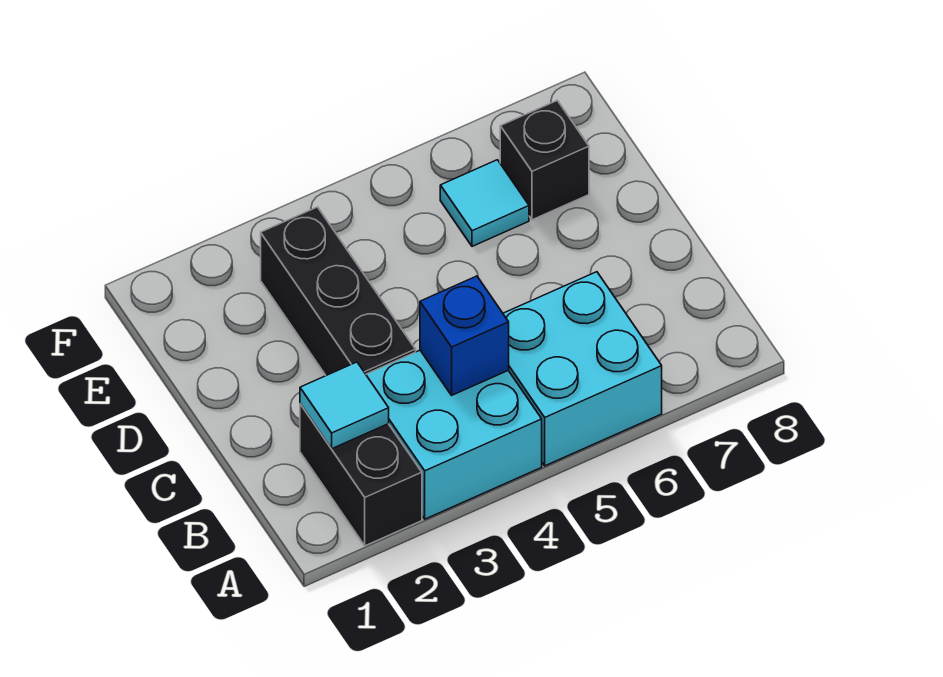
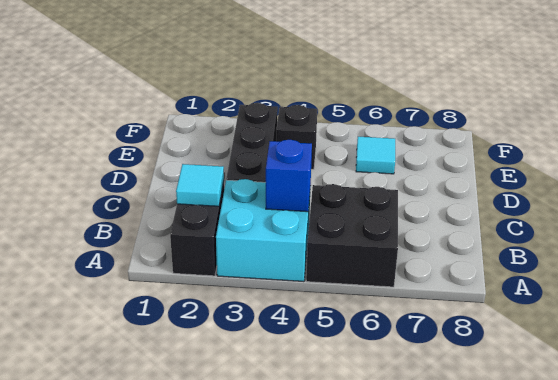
cyan 2x2 brick [503,272,662,466] -> black 2x2 brick [306,184,398,287]
black 1x1 brick [500,100,589,220] -> black 1x1 brick moved to [276,105,317,169]

